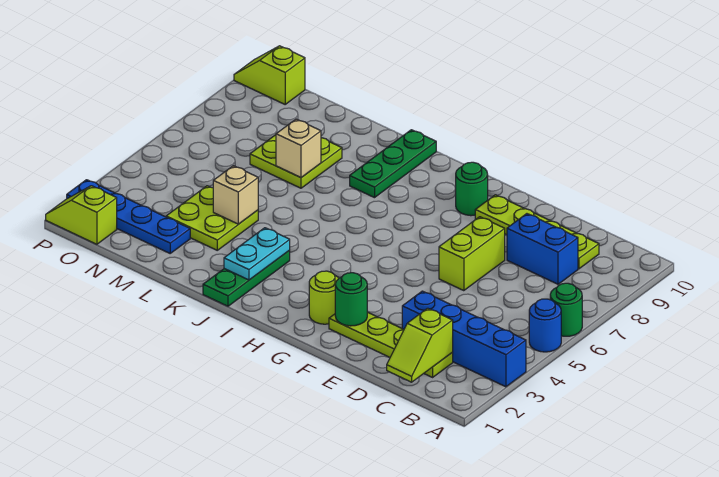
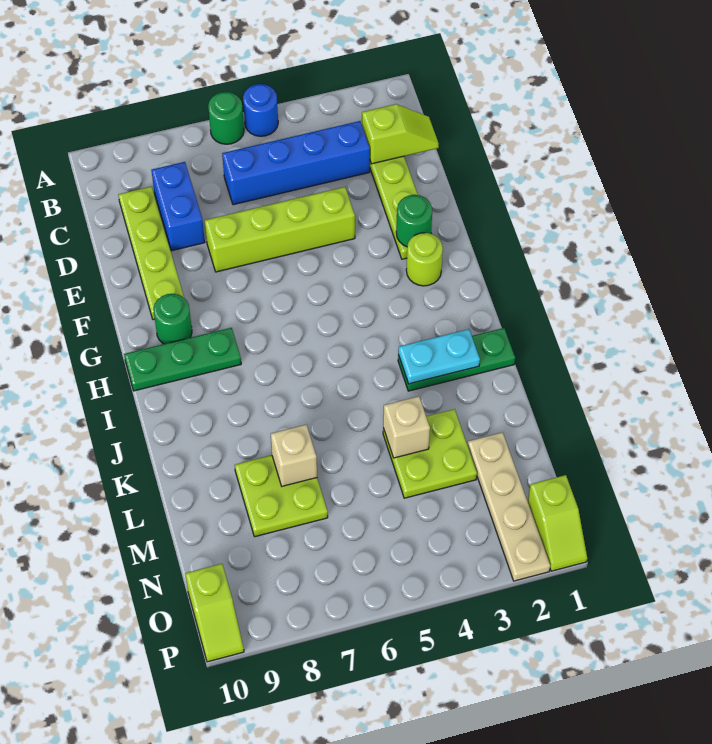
blue 1x4 brick [402,291,526,387] -> blue 1x4 brick turned to [222,121,370,205]
lime 1x2 brick [439,217,505,291] -> lime 1x4 brick [205,187,355,272]
green 1x3 plate [350,130,436,198] -> green 1x3 plate moved to [124,328,241,391]
blue 1x4 plate [67,180,190,253] -> tan 1x4 plate [468,432,550,581]

